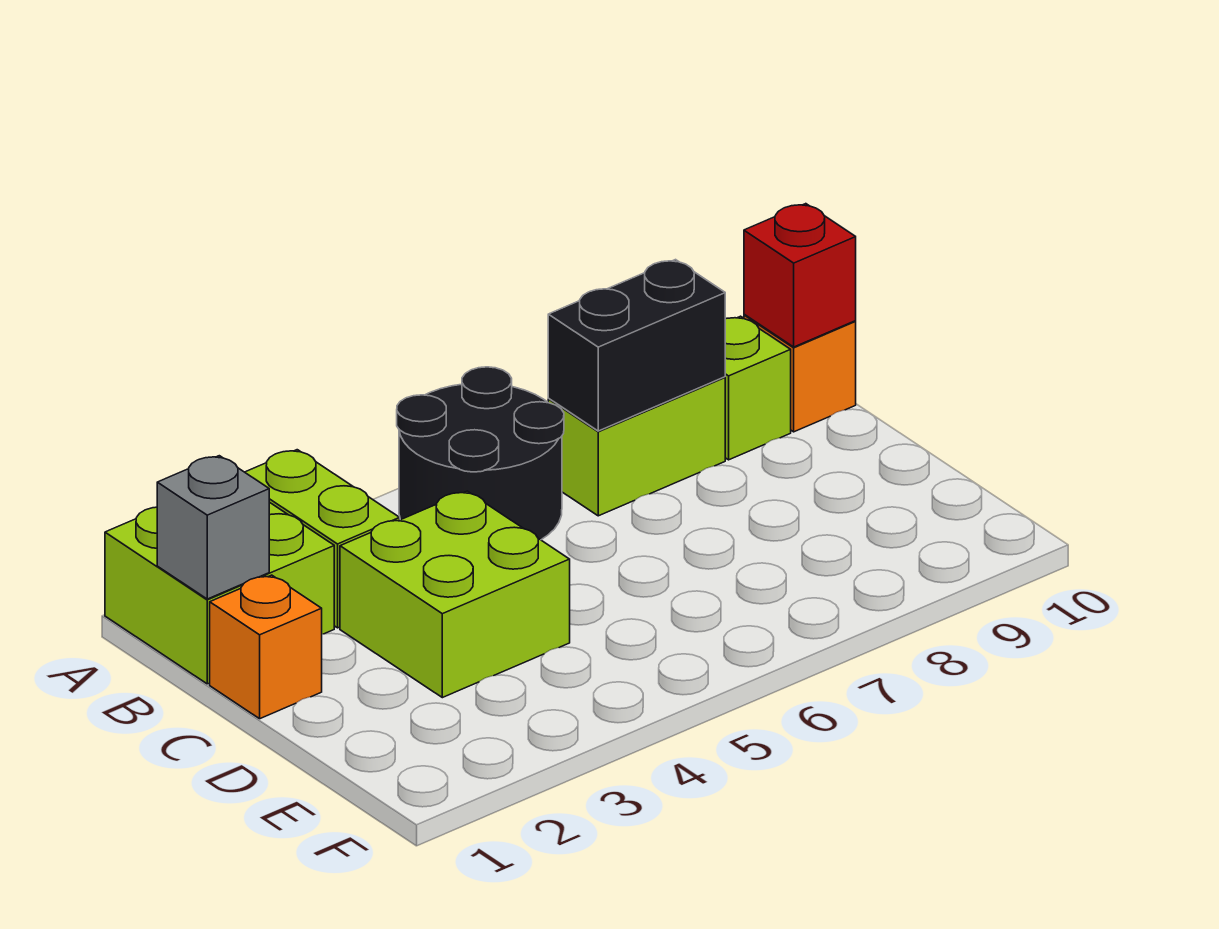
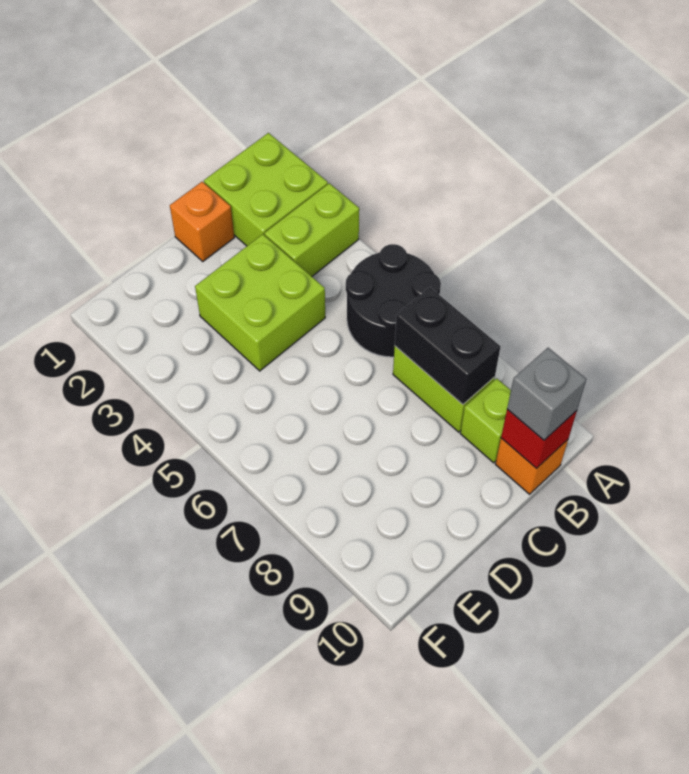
grey 1x1 brick [157,456,269,599] -> grey 1x1 brick moved to [507,348,586,440]

